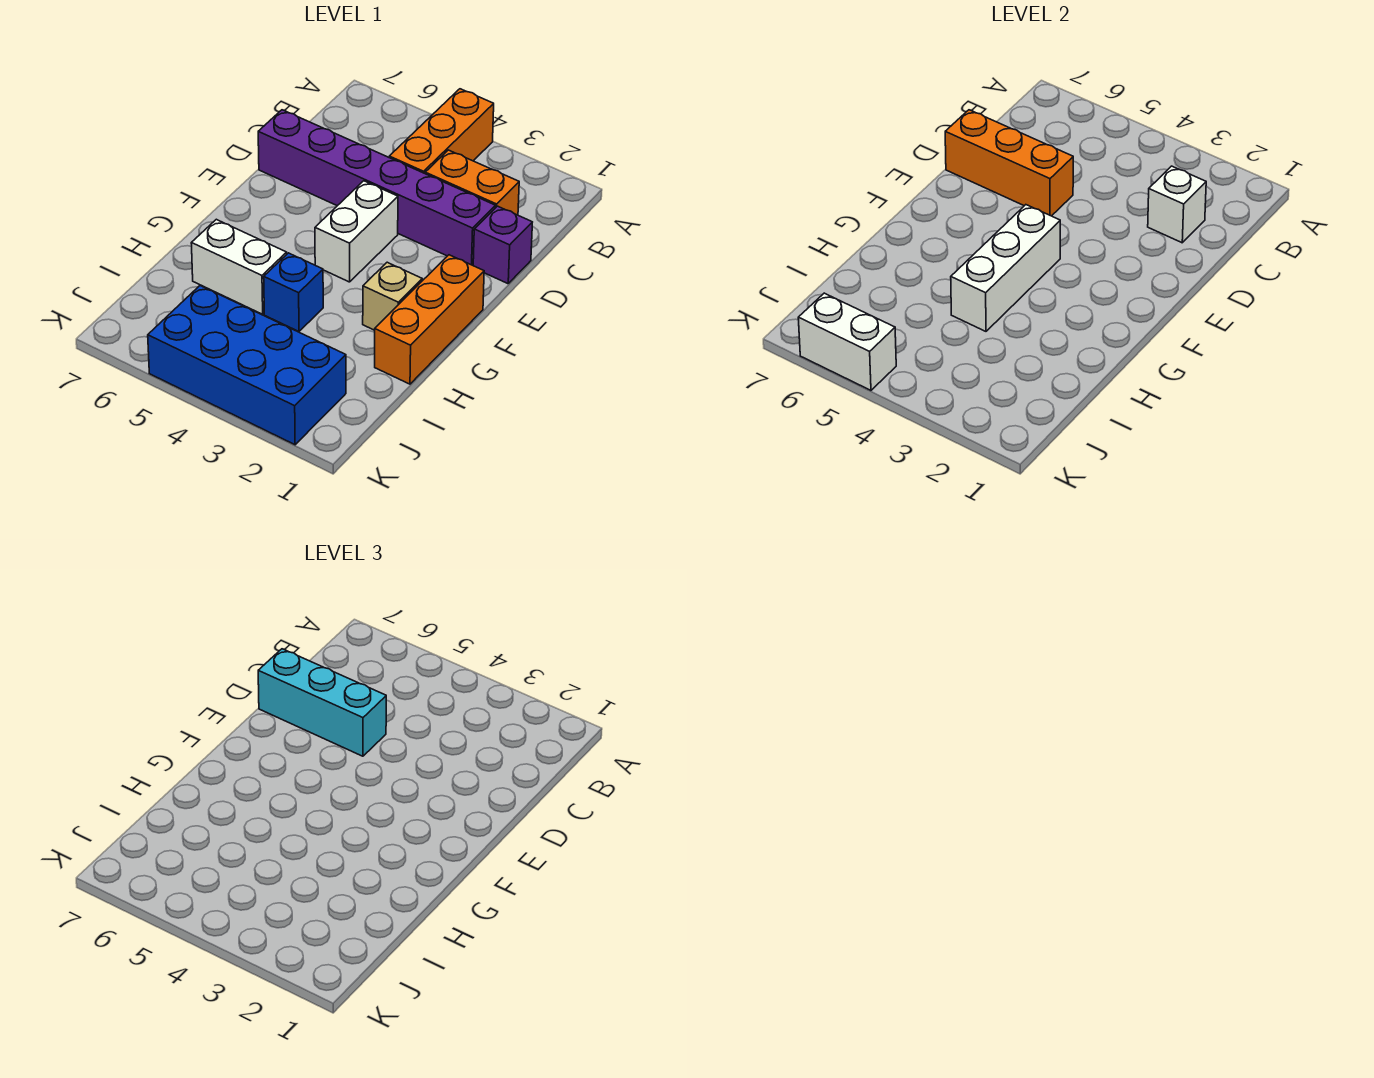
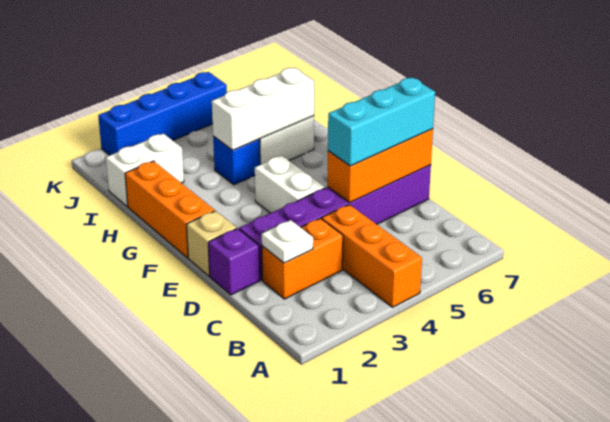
white 1x1 brick [1148,166,1206,243] -> white 1x1 plate [262,220,313,263]
white 1x3 brick [951,205,1060,331] -> white 1x3 brick turned to [212,68,314,150]
tan 1x1 brick [363,262,422,330] -> tan 1x1 brick moved to [186,211,237,276]
blue 2x4 brick [148,286,346,445] -> blue 1x4 brick [98,72,227,155]
white 1x2 brick [798,293,896,390] -> white 1x2 brick moved to [106,134,184,206]

